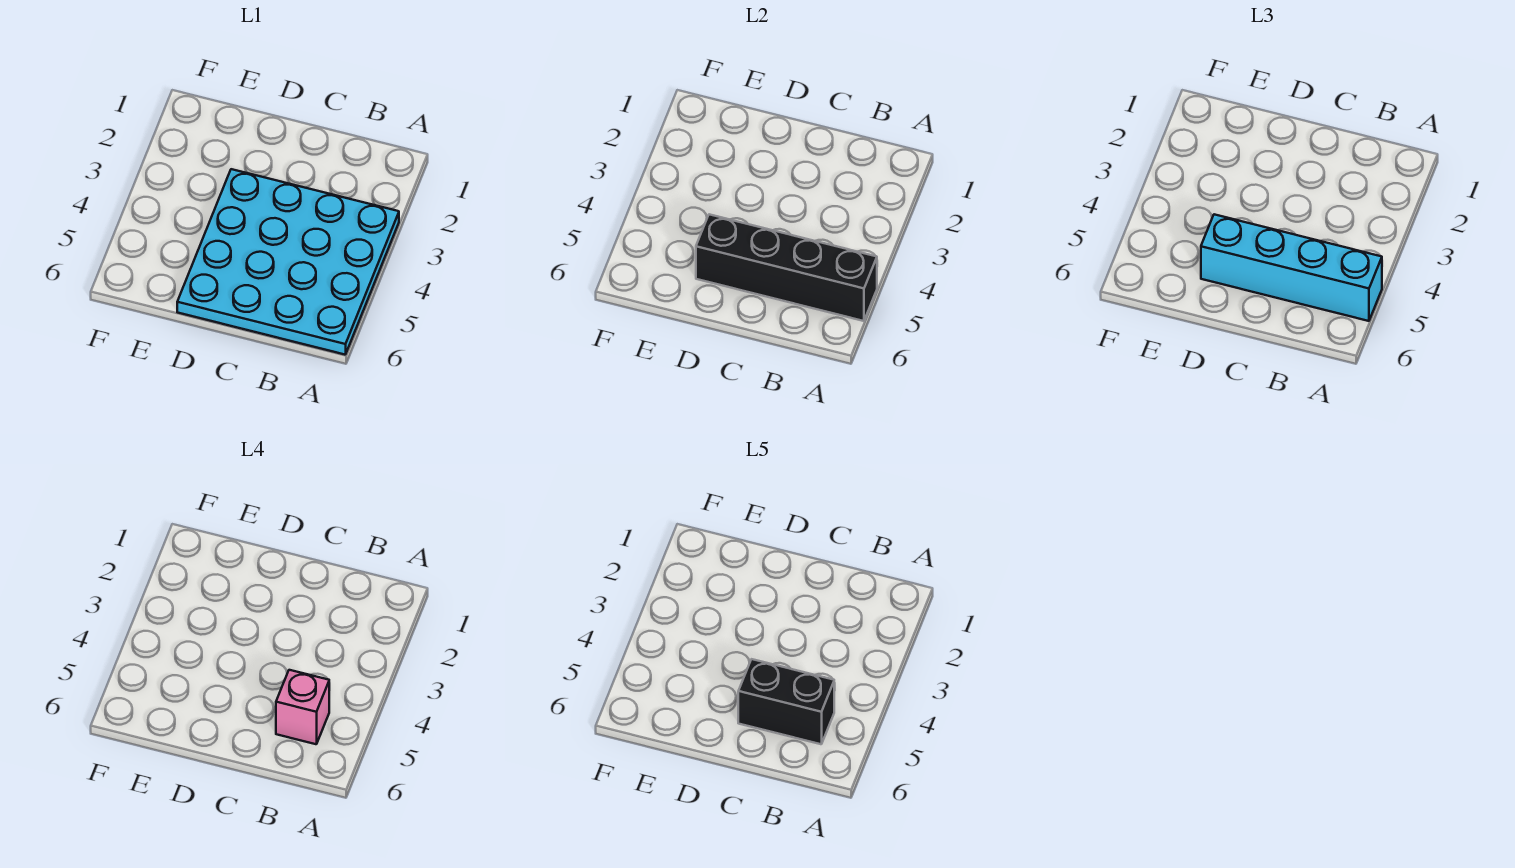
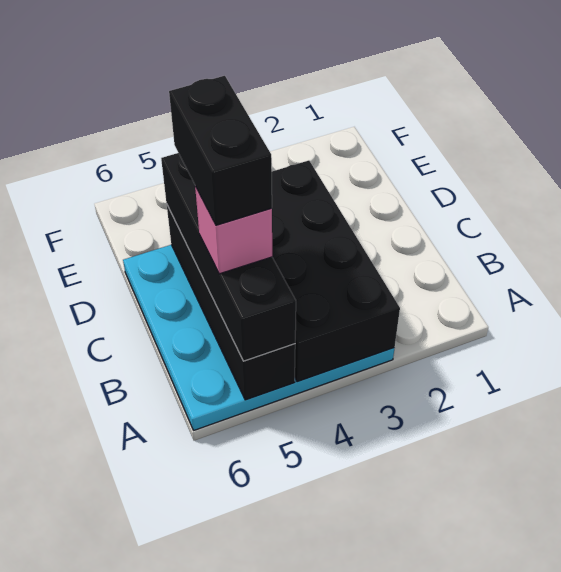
none -> black 2x4 brick [272,160,400,382]
cyan 1x4 brick [1201,214,1382,321] -> black 1x4 brick [161,153,296,361]

